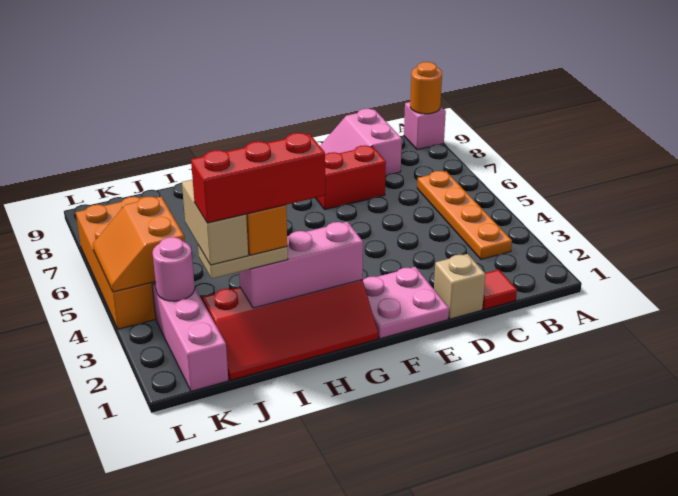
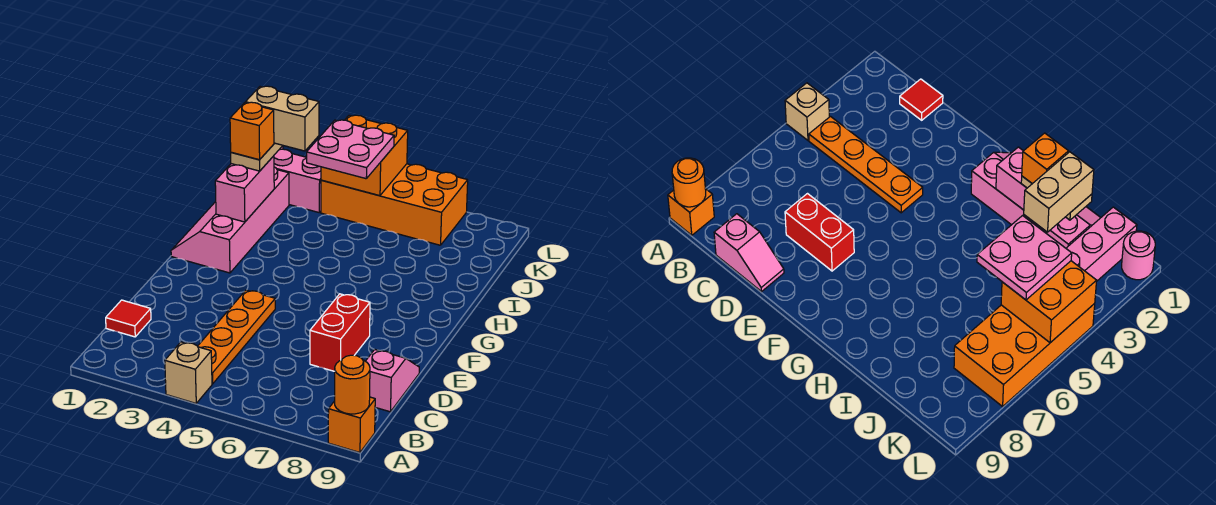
pink 1x1 brick [404,102,446,150] -> orange 1x1 brick [328,397,375,453]
orange 1x4 plate [417,171,512,259] -> orange 1x4 plate turned to [198,290,275,384]
pink 2x2 slope [320,109,402,175] -> pink 1x2 slope [366,349,419,412]
tan 1x1 brick [434,254,485,319] -> tan 1x1 brick moved to [165,342,212,403]
pink 2x2 plate [363,267,449,339] -> pink 2x2 plate moved to [307,120,394,179]
red 2x4 slope [202,280,378,380] -> pink 2x4 slope [171,167,289,273]
pink 1x3 brick [239,222,363,308] -> pink 1x2 brick [215,156,274,222]
red 1x3 brick [191,133,325,223] -> none
pink 1x1 round brick [152,237,195,301] -> pink 1x1 round brick moved to [1122,231,1155,280]
orange 2x2 slope [93,197,185,292] -> orange 2x2 brick [321,115,408,196]

